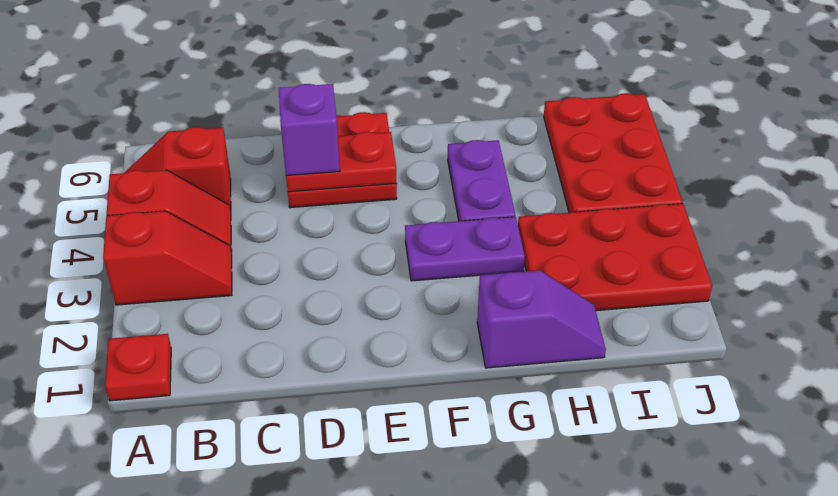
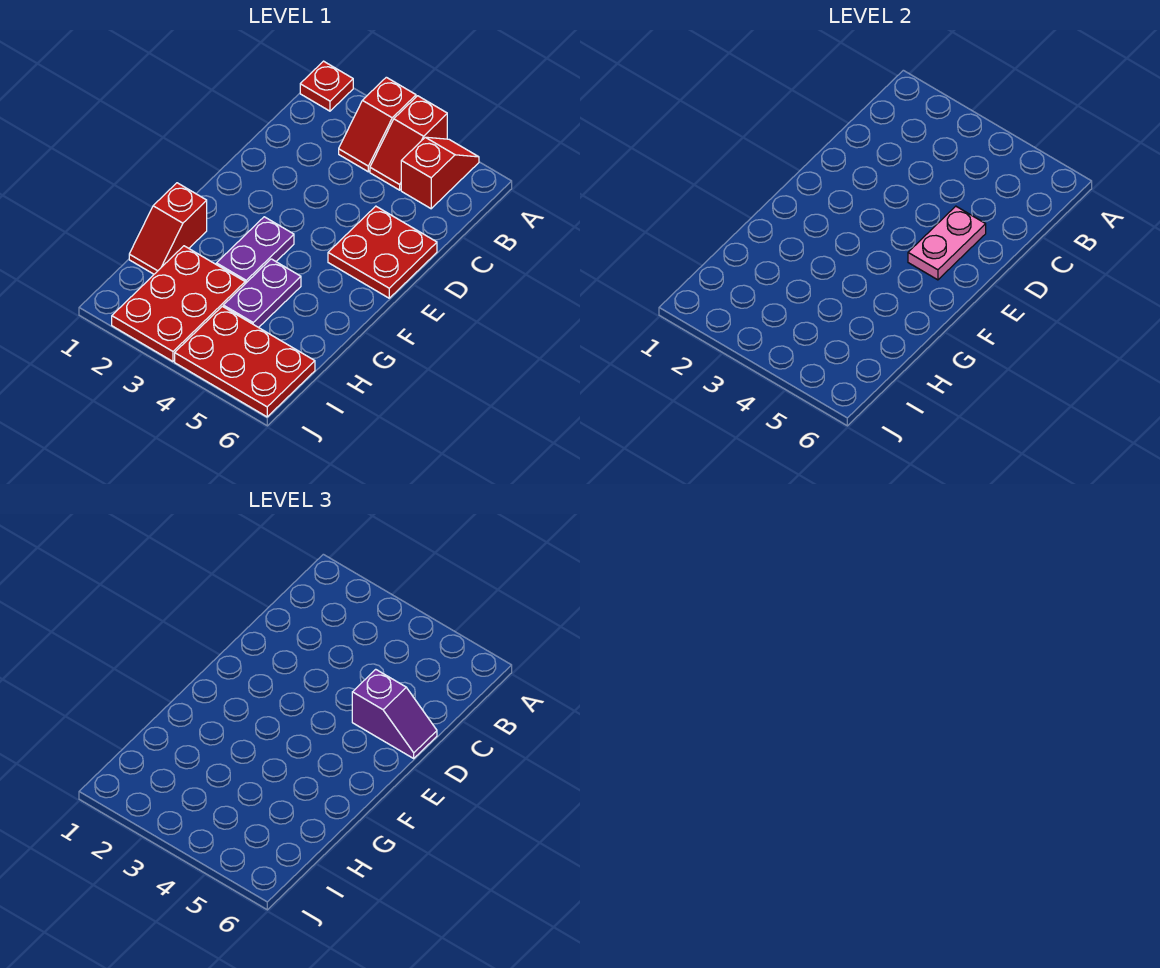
red 1x2 plate [286,132,397,192] -> pink 1x2 plate [908,206,986,280]
purple 1x2 slope [477,270,606,368] -> red 1x2 slope [129,183,207,274]
purple 1x2 plate [448,140,515,221] -> purple 1x2 plate turned to [223,259,301,328]

